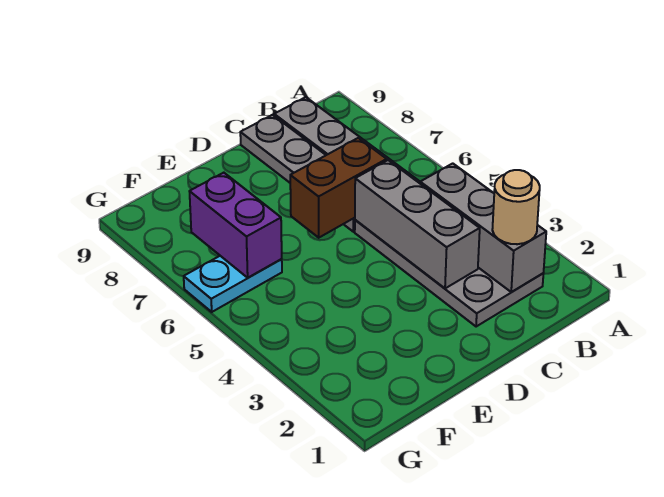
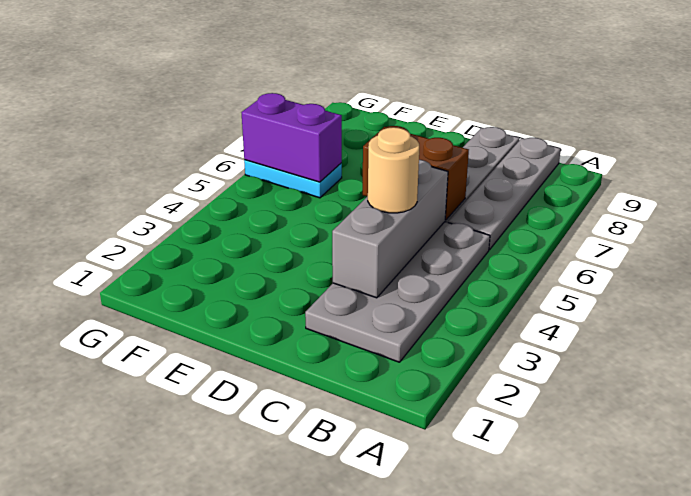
grey 1x3 brick [420,163,546,292] -> none
tan 1x1 round brick [492,170,540,244] -> tan 1x1 round brick moved to [368,127,419,213]
purple 1x2 brick [189,173,282,278] -> purple 1x2 brick turned to [242,93,342,182]

